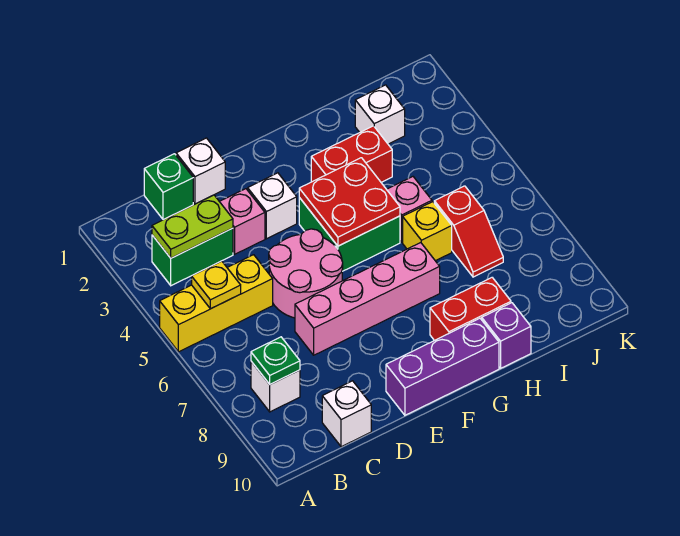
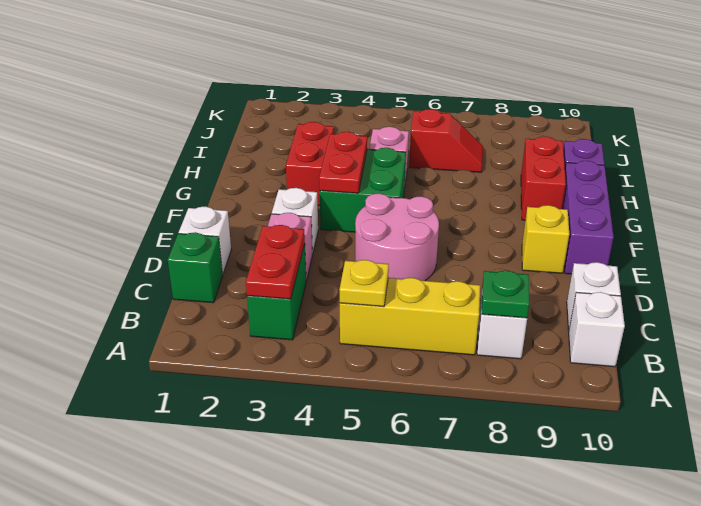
yellow 1x3 brick [160,255,273,352] -> yellow 1x3 brick turned to [340,278,480,355]
lime 1x2 plate [152,195,233,258] -> red 1x2 plate [246,225,305,299]
pink 1x4 brick [295,243,440,355] -> none
red 2x2 plate [299,158,400,246] -> red 1x2 plate [319,132,367,193]
yellow 1x1 brick [403,202,452,261] -> yellow 1x1 brick moved to [522,205,569,273]
white 1x1 brick [355,85,405,144] -> white 1x1 brick moved to [569,292,625,367]

